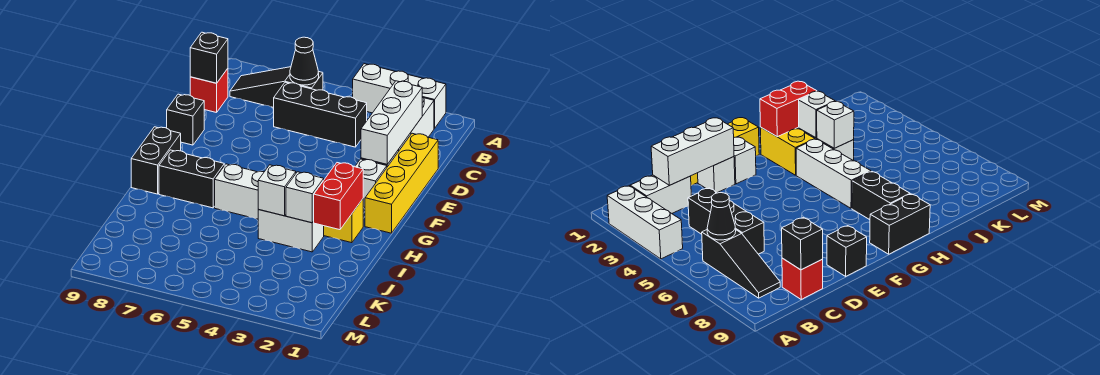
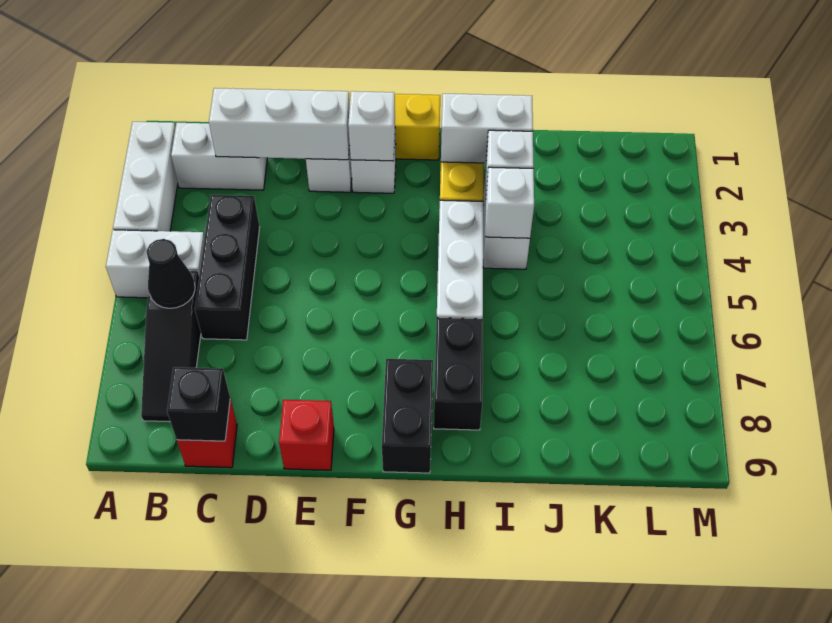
none -> white 1x2 brick [106,230,205,298]
black 1x1 brick [167,94,204,145] -> red 1x1 brick [279,400,334,470]
none -> white 1x1 brick [348,91,395,161]
black 1x2 brick [131,127,181,194] -> black 1x2 brick turned to [382,359,433,473]
red 1x2 brick [314,163,363,230] -> white 1x2 brick [441,94,533,163]

